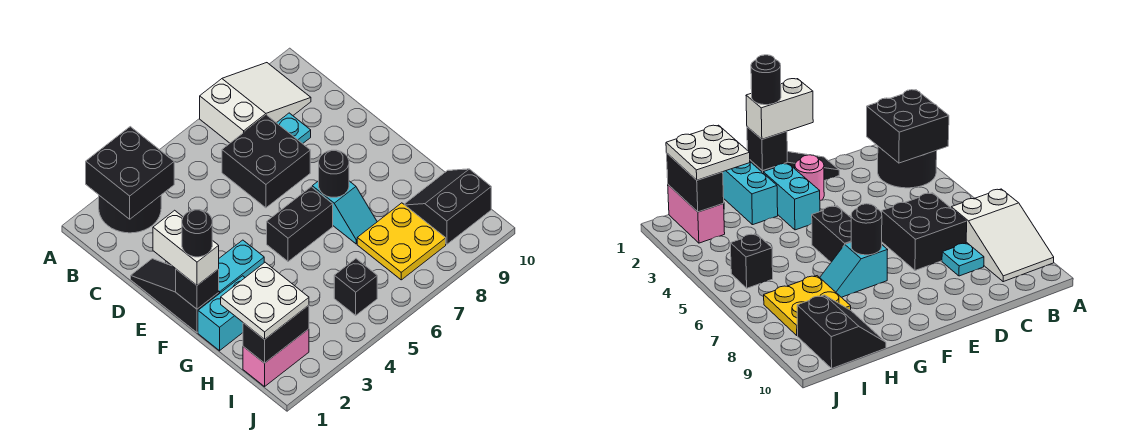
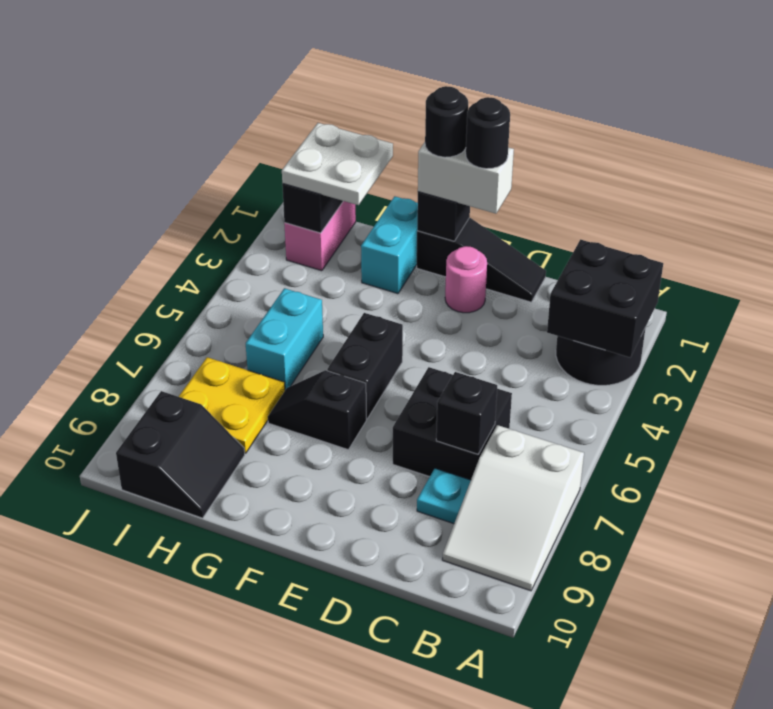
cyan 1x2 brick [219,240,264,294] -> cyan 1x2 brick moved to [246,288,323,390]
cyan 1x2 slope [312,181,377,244] -> black 1x2 slope [268,370,366,450]
black 1x1 round brick [319,150,349,197] -> black 1x1 round brick moved to [466,97,510,169]
black 1x1 brick [334,259,377,315] -> black 1x1 brick moved to [436,372,497,454]

